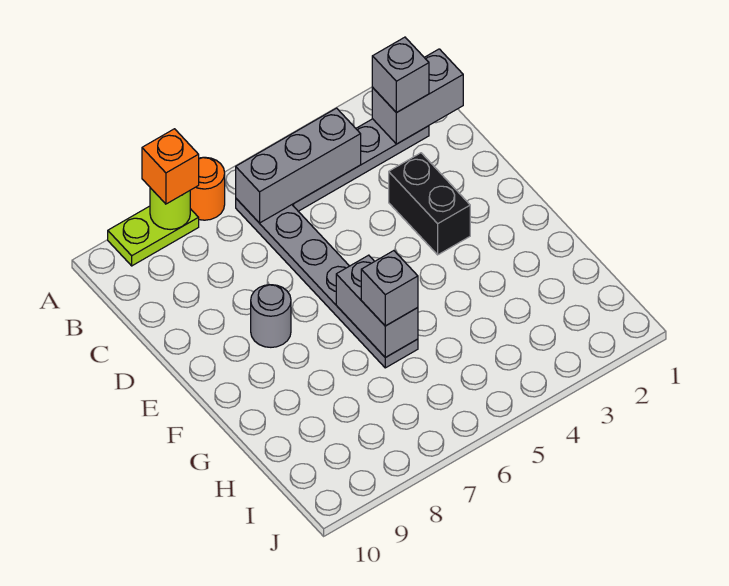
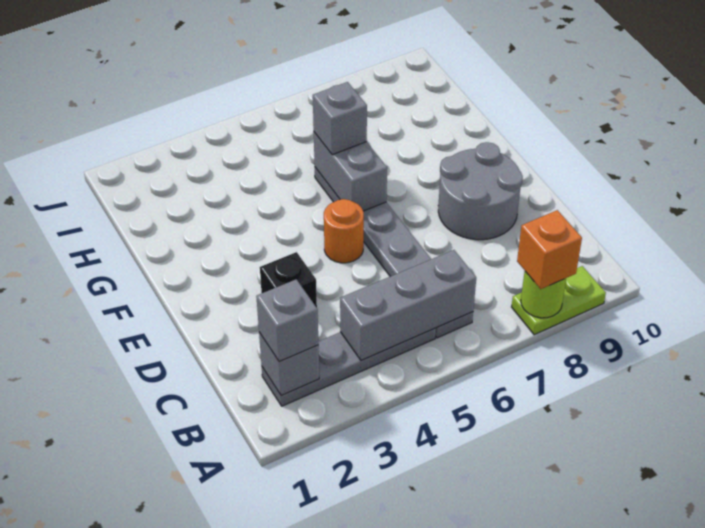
orange 1x1 round brick [190,157,225,220] -> orange 1x1 round brick moved to [324,199,364,263]
grey 1x2 brick [372,49,463,144] -> grey 1x1 brick [259,332,319,396]
black 1x2 brick [389,153,470,255] -> black 1x1 brick [260,252,317,308]
grey 1x1 round brick [251,285,291,347] -> grey 2x2 round brick [438,142,523,240]

